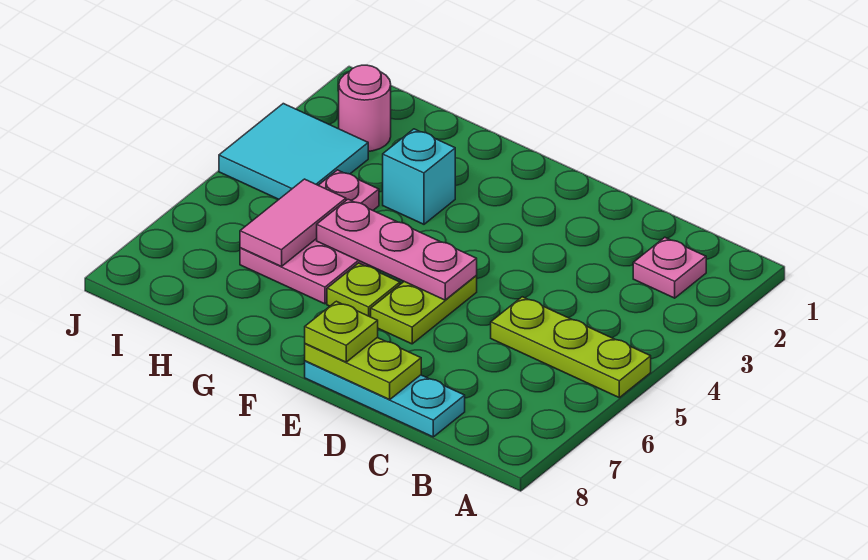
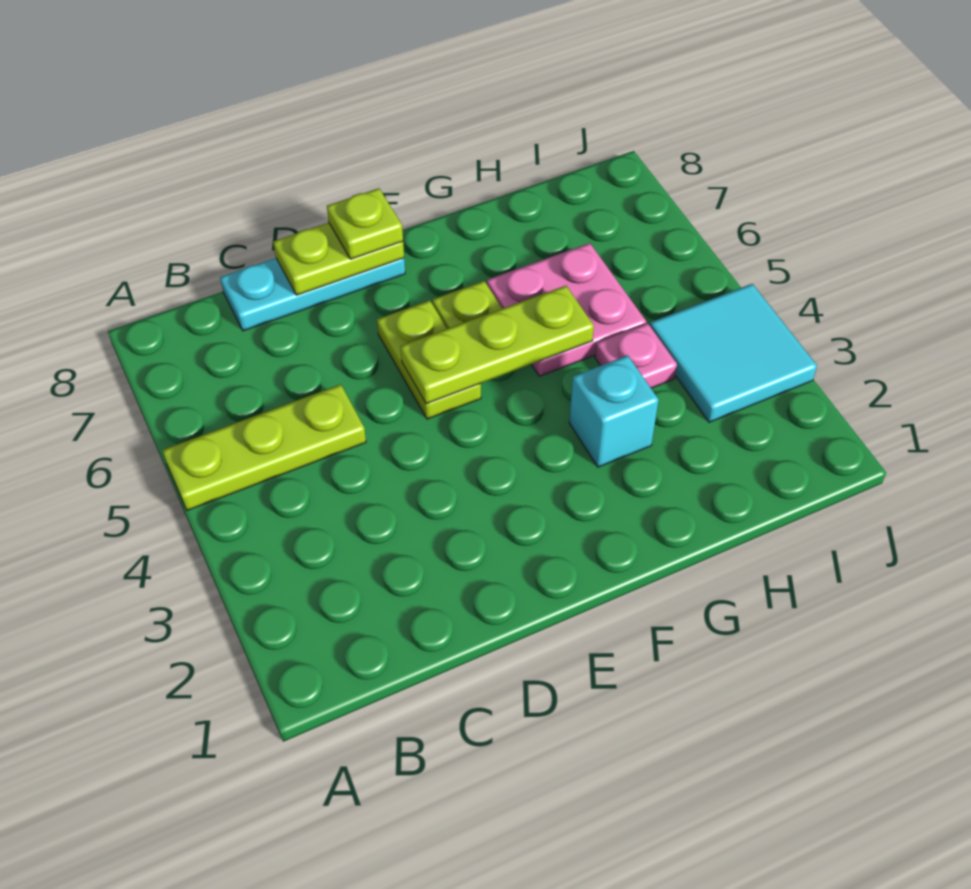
pink 1x1 plate [633,237,706,298] -> none
pink 1x3 plate [317,199,477,300] -> lime 1x3 plate [400,286,594,404]
pink 1x2 tile [240,179,346,267] -> none
pink 1x1 round brick [339,65,391,151] -> none

